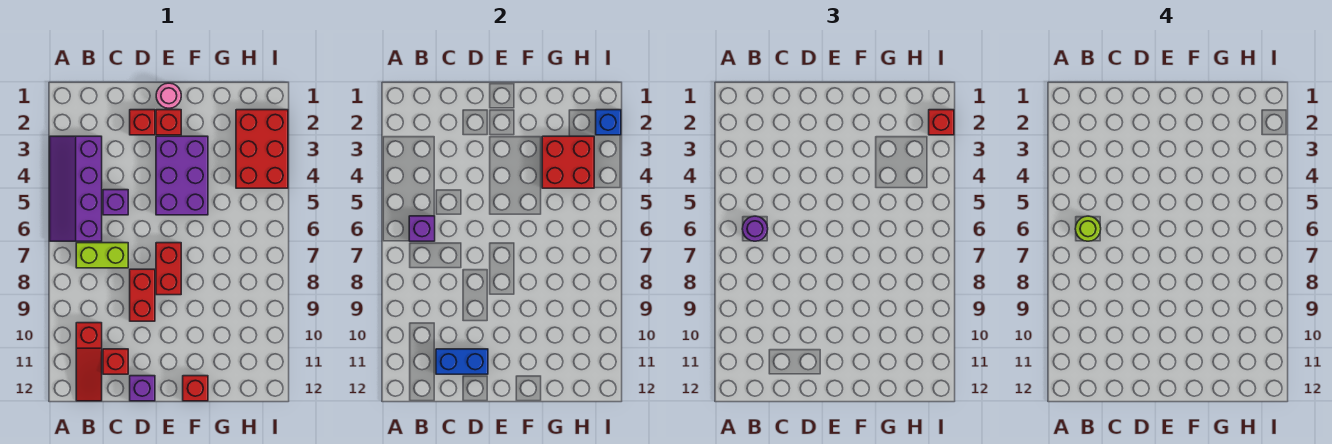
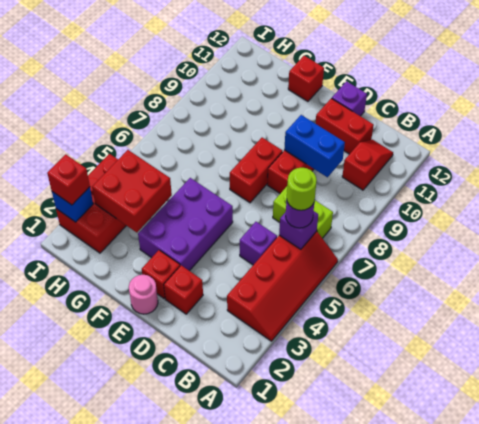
purple 2x4 slope [50,136,102,241] -> red 2x4 slope [227,231,338,341]
red 1x3 slope [76,323,102,401] -> red 1x2 slope [342,140,393,190]
red 1x1 brick [103,349,128,374] -> red 1x2 brick [316,98,374,154]
blue 1x2 brick [436,349,488,374] -> blue 1x2 brick moved to [284,115,345,177]

